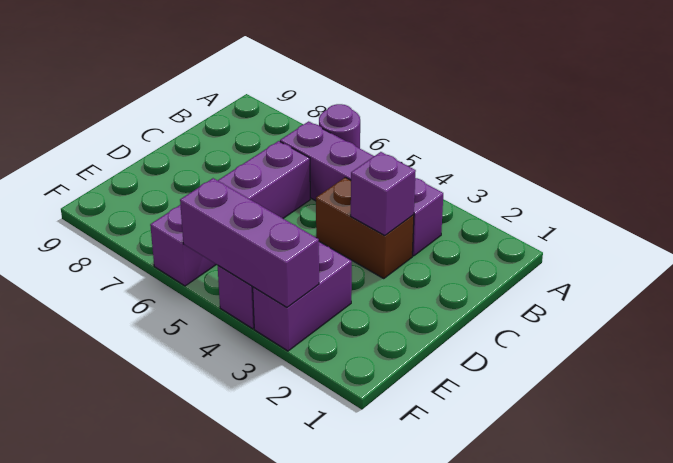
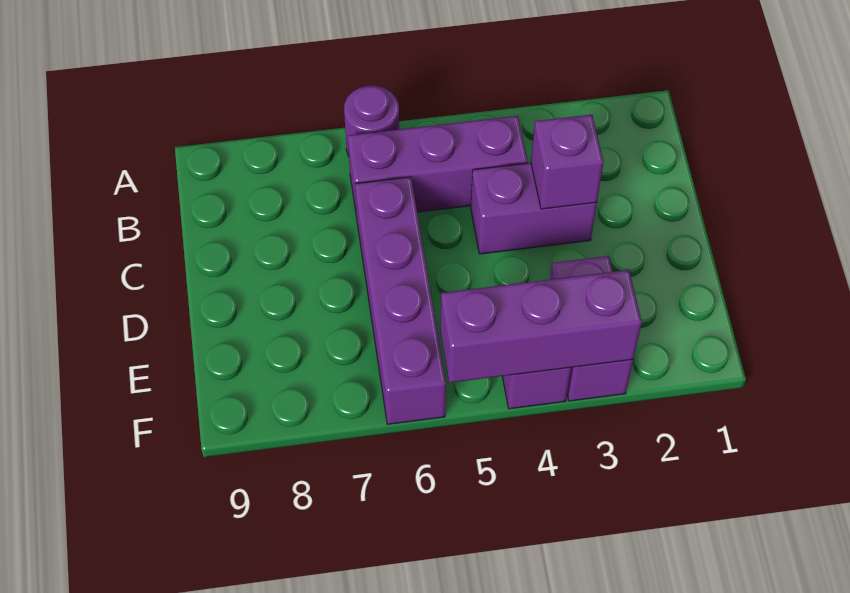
purple 1x4 brick [280,121,443,256] -> purple 1x3 brick [348,116,528,217]
brown 1x2 brick [316,177,414,278] -> purple 1x2 brick [471,163,597,254]

